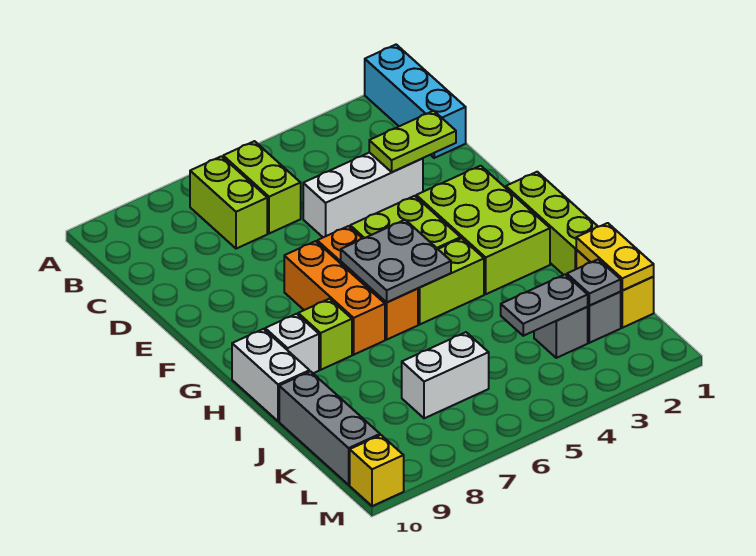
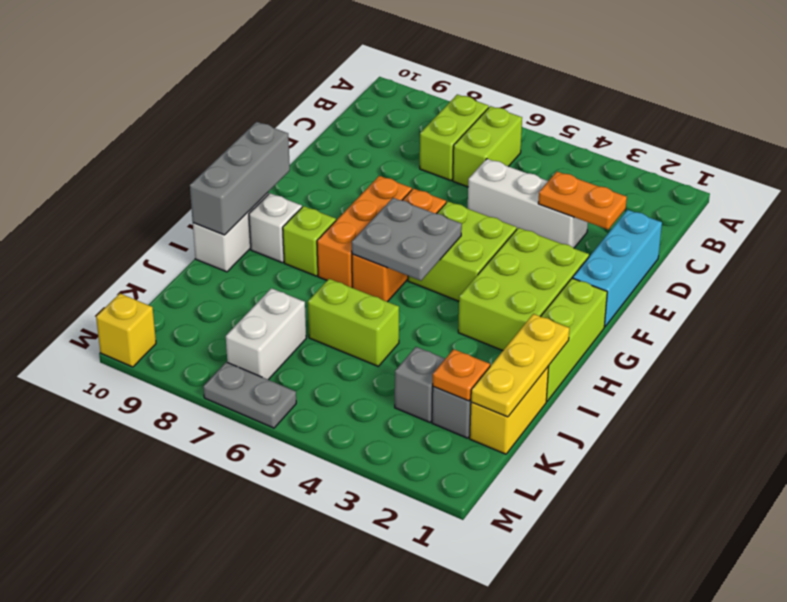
cyan 1x3 brick [365,45,466,158] -> cyan 1x3 brick moved to [573,210,662,327]
lime 1x2 plate [369,111,456,172] -> orange 1x2 plate [538,172,627,230]
lime 1x2 brick [418,238,484,324] -> lime 1x2 brick moved to [308,279,399,366]
yellow 1x2 plate [576,223,654,291] -> yellow 1x3 plate [471,314,570,417]
grey 1x3 brick [279,371,380,485] -> grey 1x3 brick moved to [190,122,290,235]
grey 1x1 plate [567,259,621,306] -> orange 1x1 plate [433,349,490,401]
grey 1x2 plate [501,274,588,336] -> grey 1x2 plate moved to [203,362,296,428]
white 1x2 brick [402,332,489,418] -> white 1x2 brick turned to [226,288,306,380]

